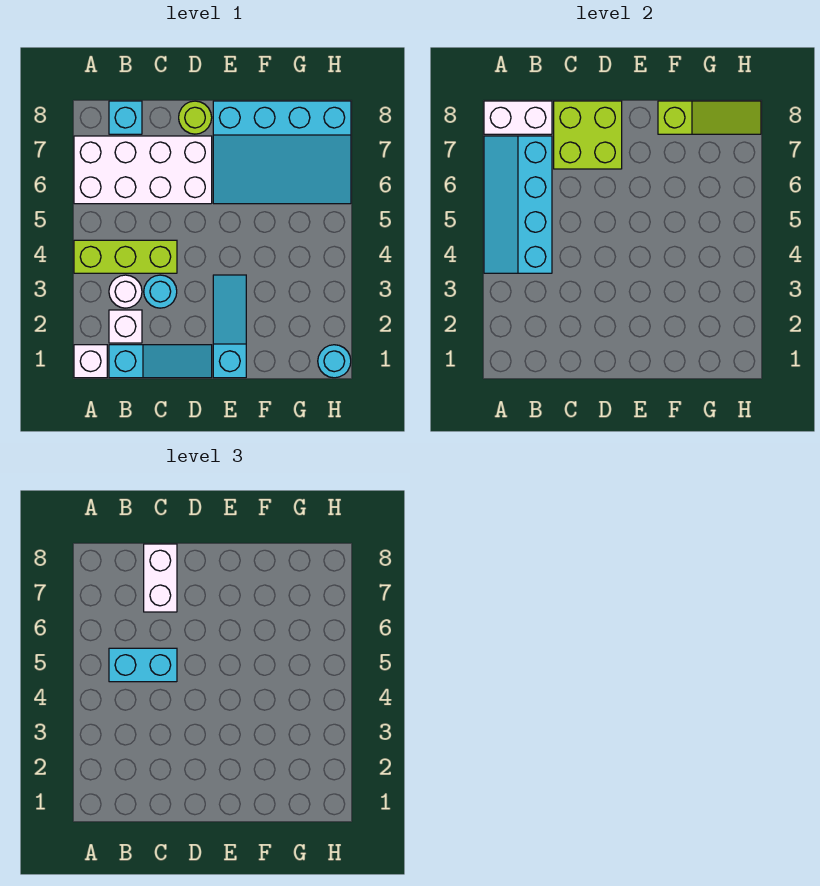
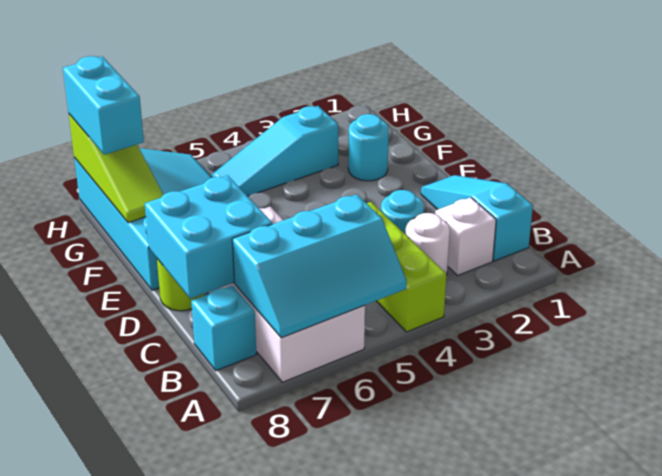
white 1x1 brick [74,345,107,378] -> none
cyan 2x4 slope [484,136,552,273] -> cyan 2x3 slope [232,194,407,338]
white 1x2 brick [484,101,552,134] -> none
cyan 1x2 brick [109,648,177,682] -> cyan 1x2 brick moved to [63,56,144,155]
lime 2x2 brick [554,101,622,169] -> cyan 2x2 brick [145,175,272,299]
white 1x2 brick [144,544,177,612] -> none
cyan 1x3 slope [213,275,246,378] -> cyan 1x3 slope moved to [212,106,338,196]
lime 1x3 slope [658,101,761,134] -> lime 1x3 slope turned to [69,114,163,223]
cyan 1x1 round brick [318,345,351,378] -> cyan 1x1 round brick moved to [348,114,389,181]

